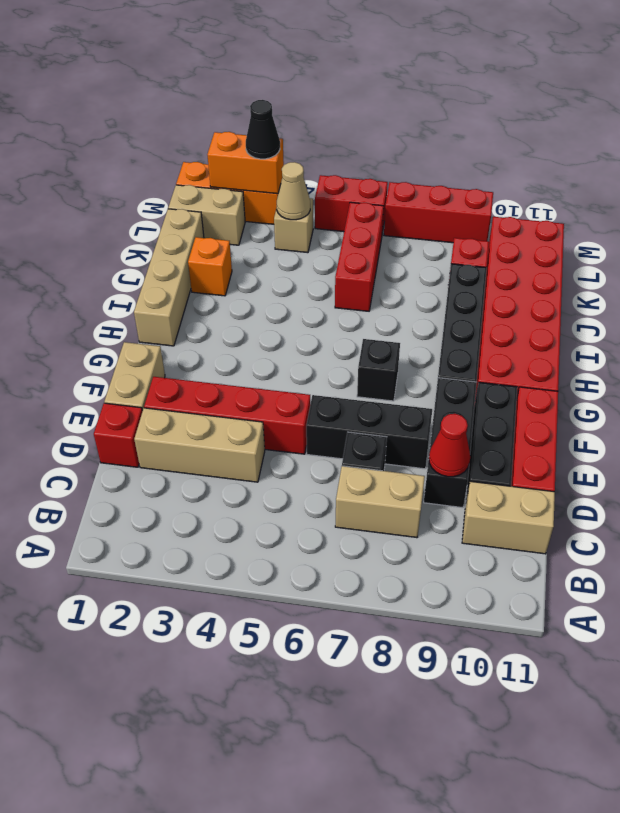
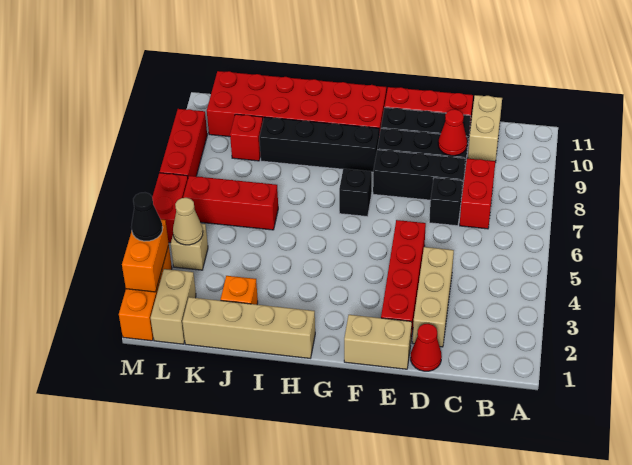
tan 1x2 brick [335,466,425,538] -> red 1x2 brick [460,158,495,229]
red 1x1 brick [94,403,142,467] -> red 1x1 cone [411,324,442,371]
black 1x3 brick [306,395,432,469] -> black 1x3 brick turned to [373,150,465,200]

